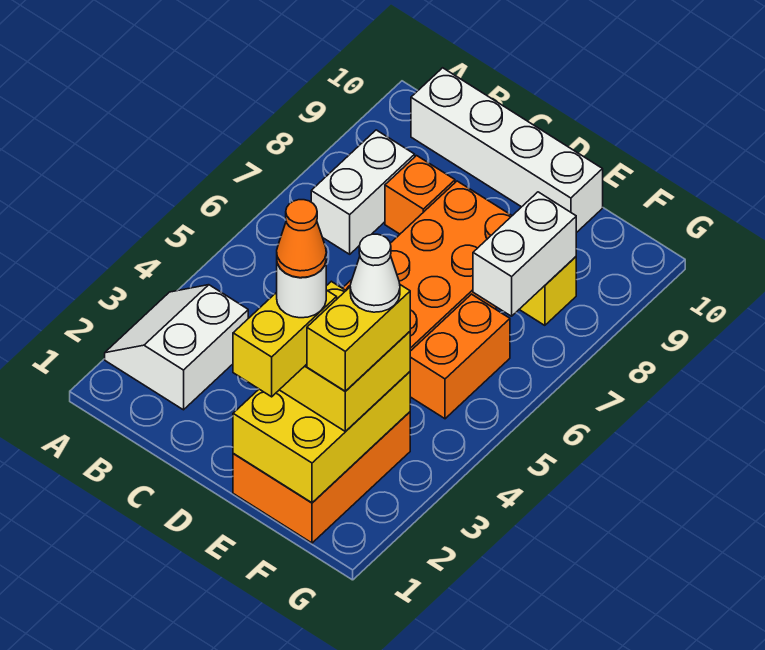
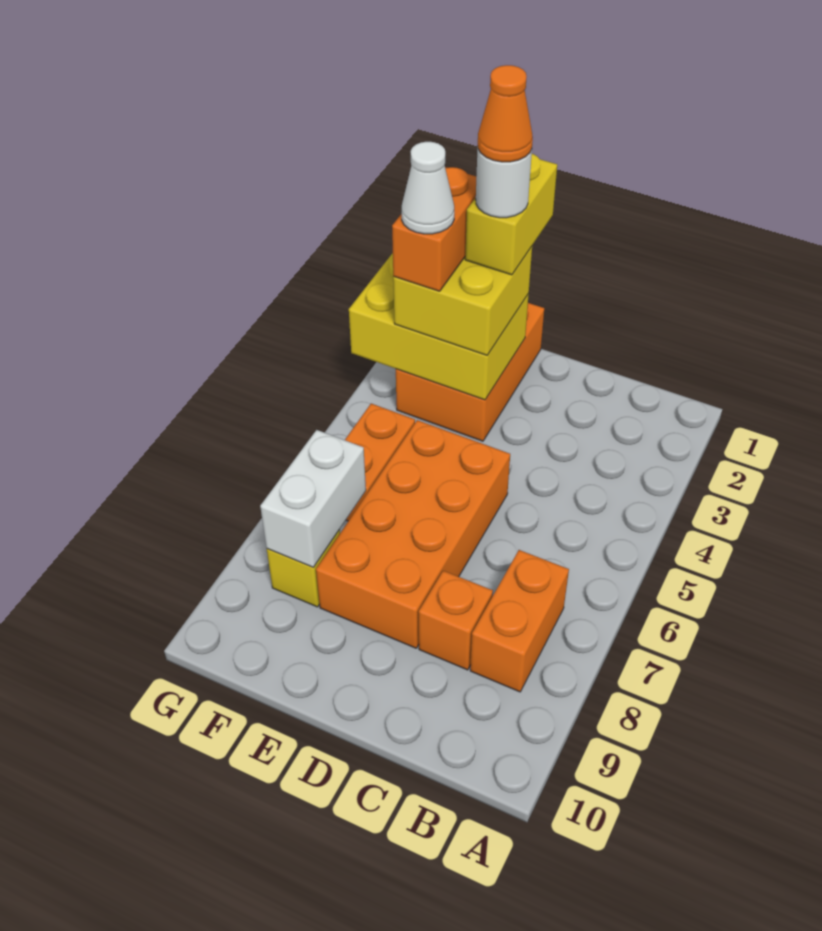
white 2x2 slope [105,285,248,410] -> none
white 1x2 brick [311,130,415,254] -> orange 1x2 brick [470,550,569,692]
white 1x4 brick [411,68,603,233] -> none
yellow 2x3 brick [233,372,410,503] -> yellow 2x3 brick turned to [349,253,529,400]
yellow 1x2 brick [307,285,410,391] -> orange 1x2 brick [392,167,476,291]

